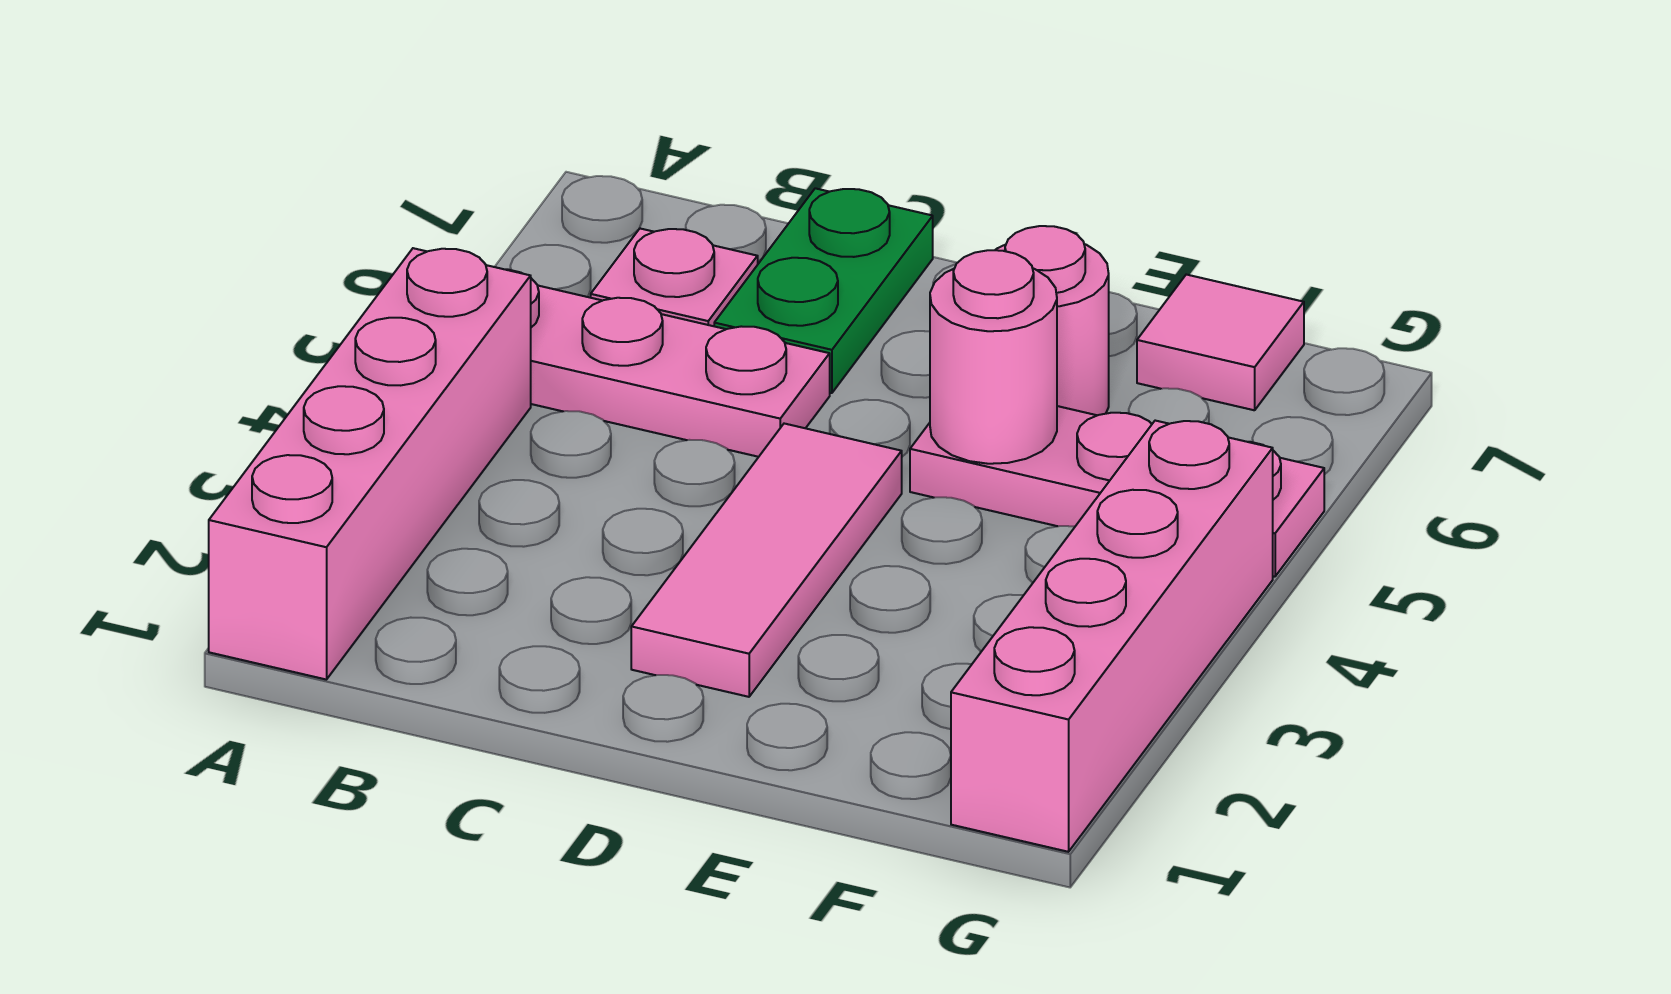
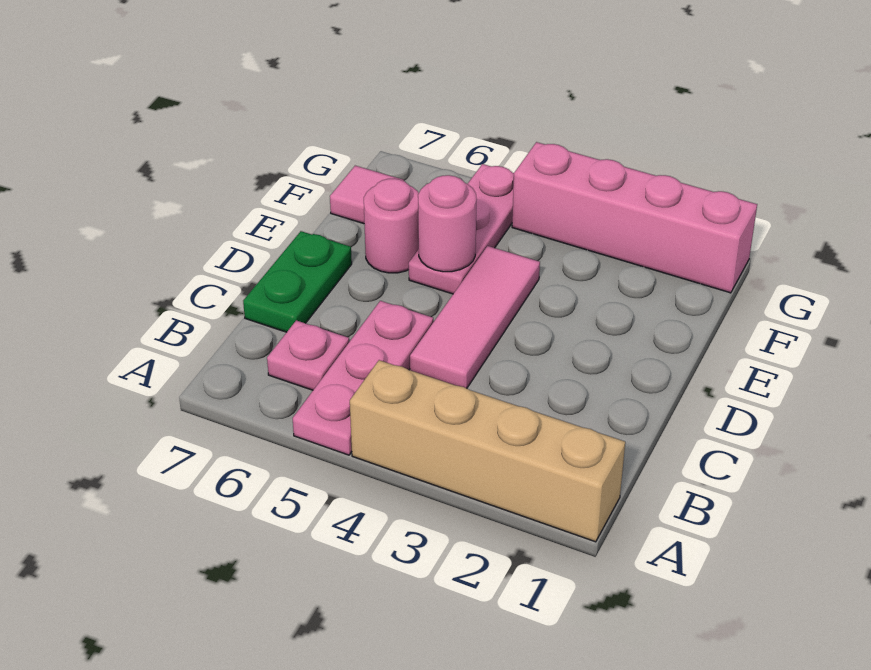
pink 1x4 brick [209,248,531,680] -> tan 1x4 brick [350,360,625,542]
green 1x2 plate [714,188,933,393] -> green 1x2 plate turned to [243,231,352,332]
pink 1x3 tile [631,424,902,697] -> pink 1x3 tile turned to [410,246,540,388]

